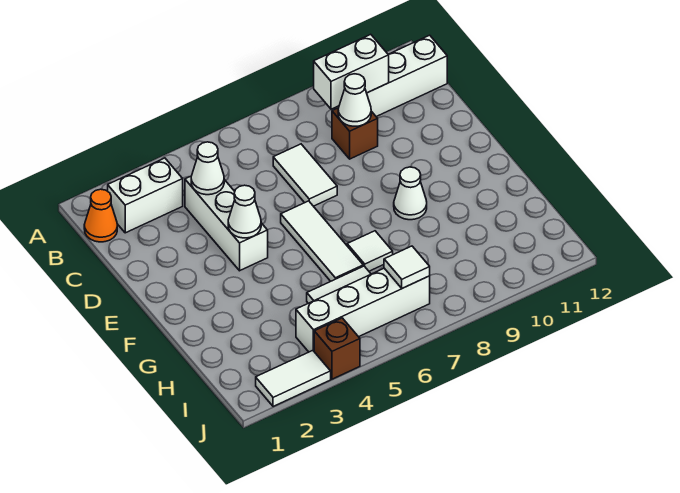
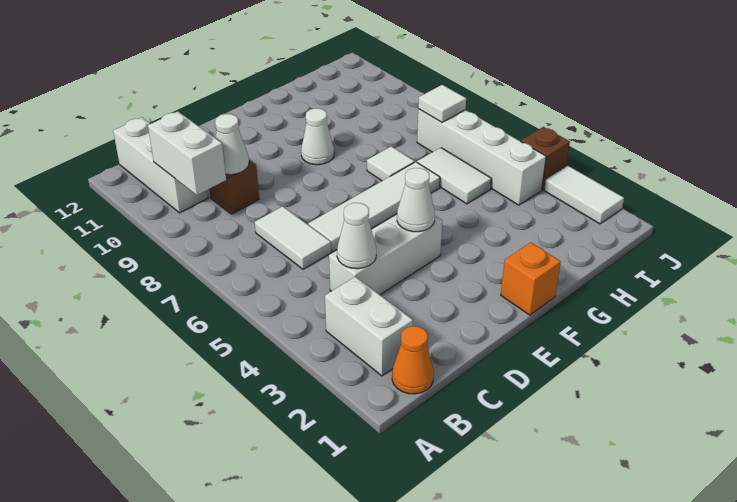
white 1x2 tile [273,144,337,206] -> white 1x2 tile turned to [255,206,331,269]
white 1x3 tile [281,201,363,281] -> white 1x4 tile [308,162,440,252]
none -> orange 1x1 brick [501,242,561,315]

